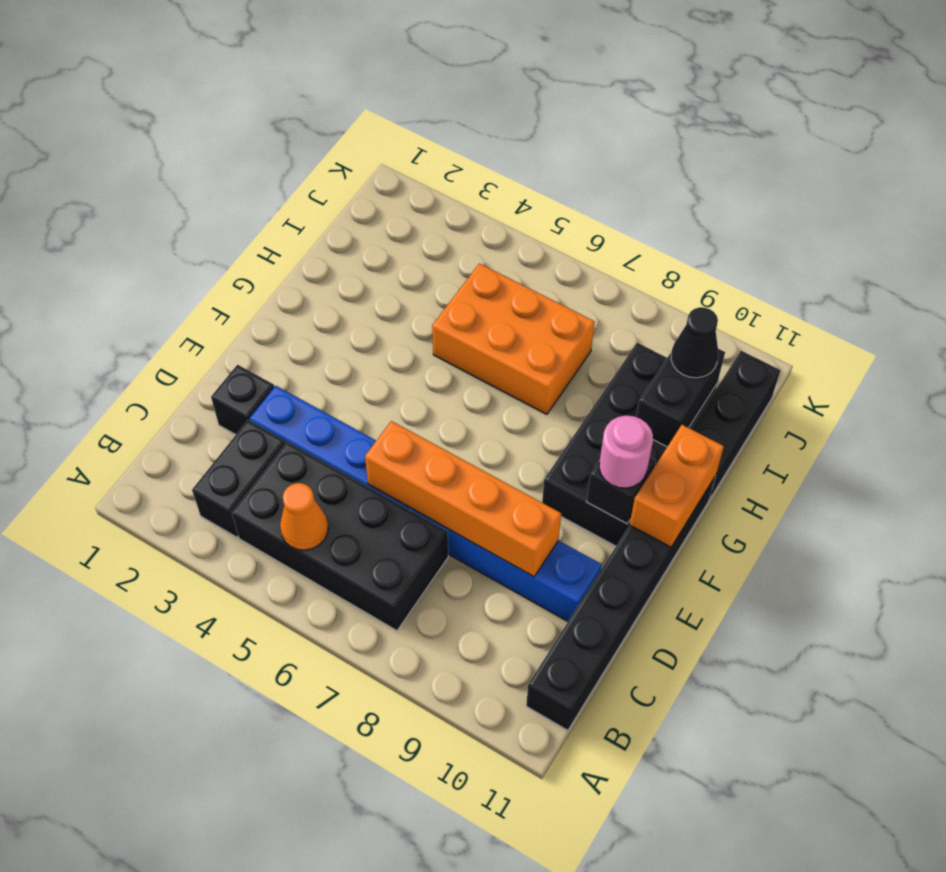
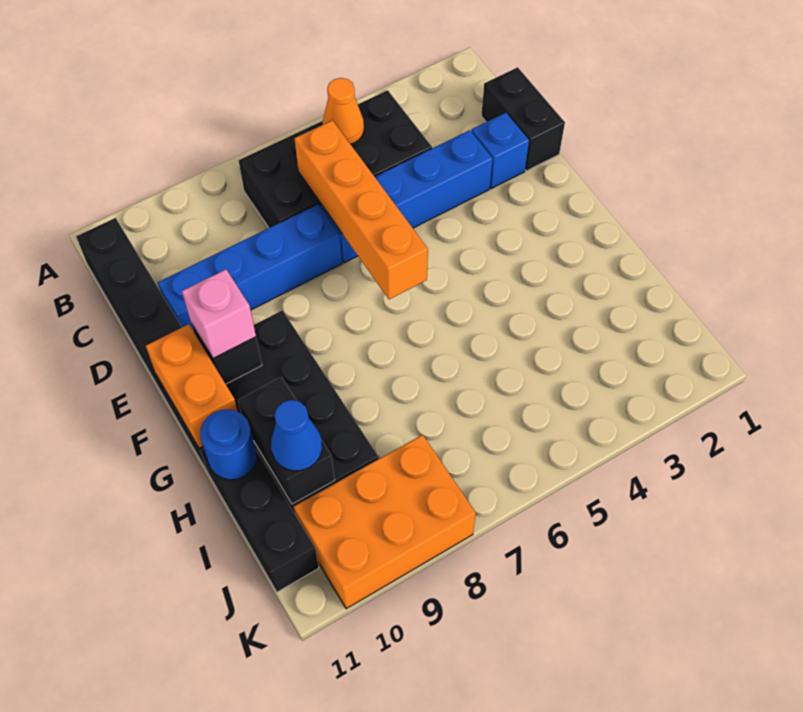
black 1x2 brick [192,420,286,537] -> black 1x2 brick moved to [481,67,565,171]
black 1x1 brick [211,365,274,435] -> blue 1x1 brick [471,113,529,189]
orange 1x4 brick [365,421,561,577] -> orange 1x4 brick turned to [294,120,428,299]
pink 1x1 round brick [599,416,653,488] -> pink 1x1 brick [182,269,256,358]
orange 2x3 brick [432,263,595,414] -> orange 2x3 brick moved to [293,435,476,609]
none -> blue 1x1 round brick [200,409,257,480]
black 1x1 cone [671,307,718,378] -> blue 1x1 cone [271,400,322,471]

